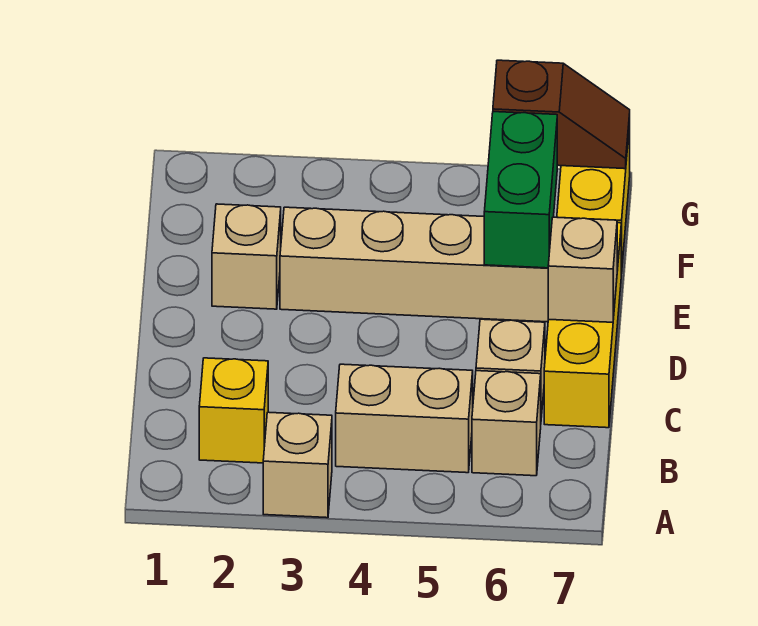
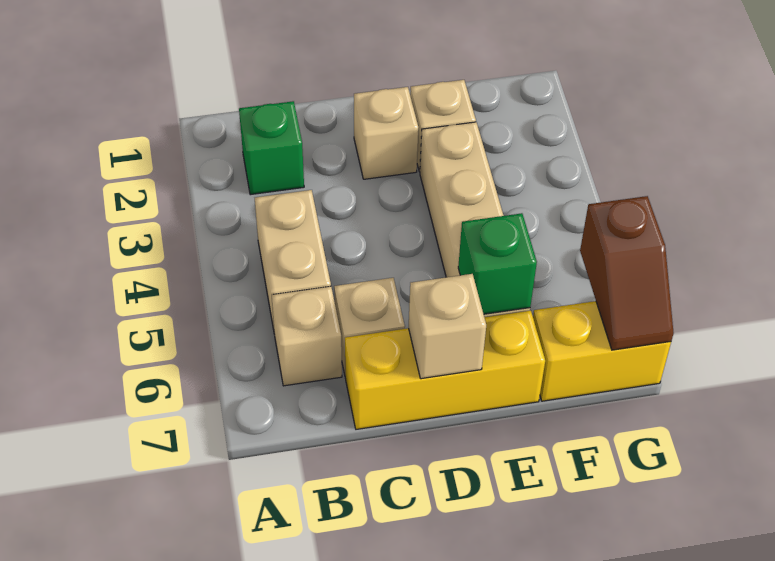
tan 1x1 brick [263,412,332,518] -> tan 1x1 brick moved to [354,87,418,179]
yellow 1x1 brick [199,358,268,463] -> green 1x1 brick [239,101,304,195]
green 1x2 brick [484,112,557,268] -> green 1x1 brick [458,213,537,314]

